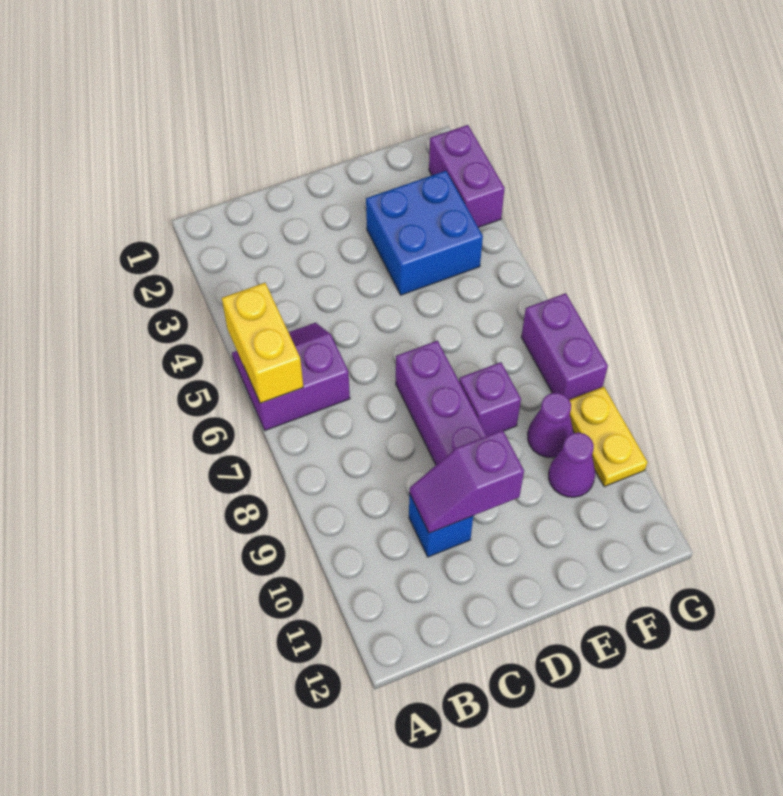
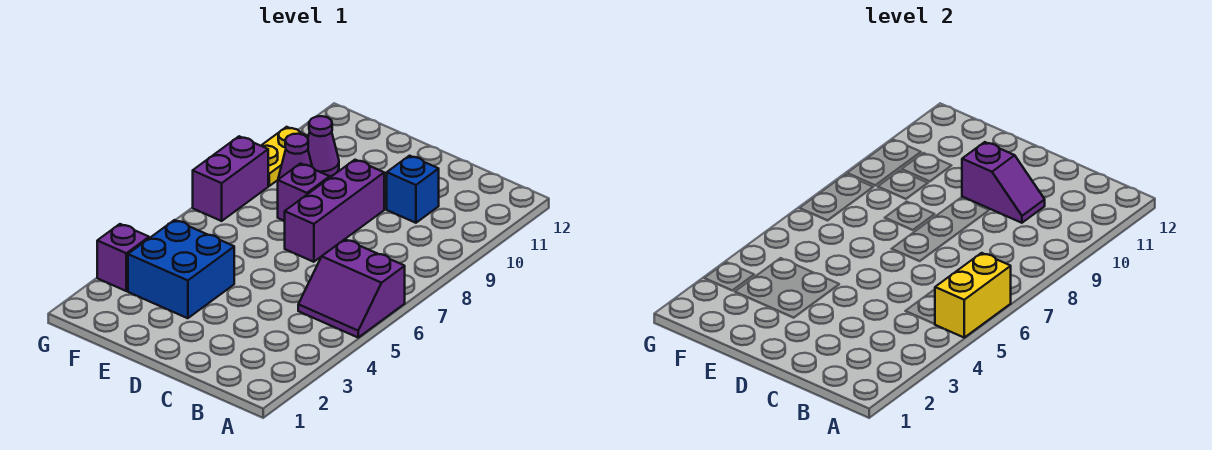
purple 1x2 brick [429,125,505,227] -> purple 1x1 brick [97,224,149,291]

